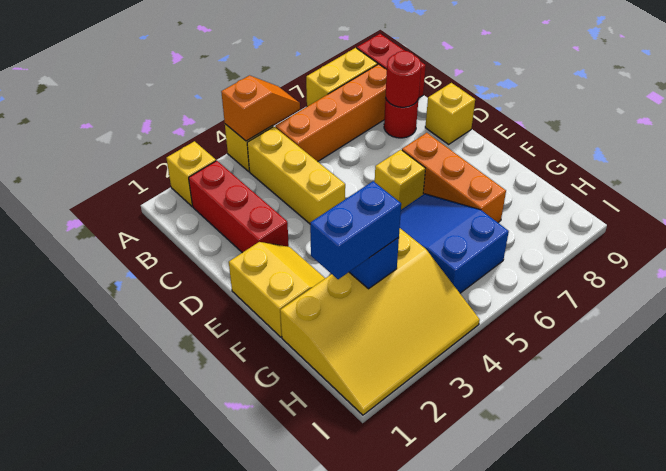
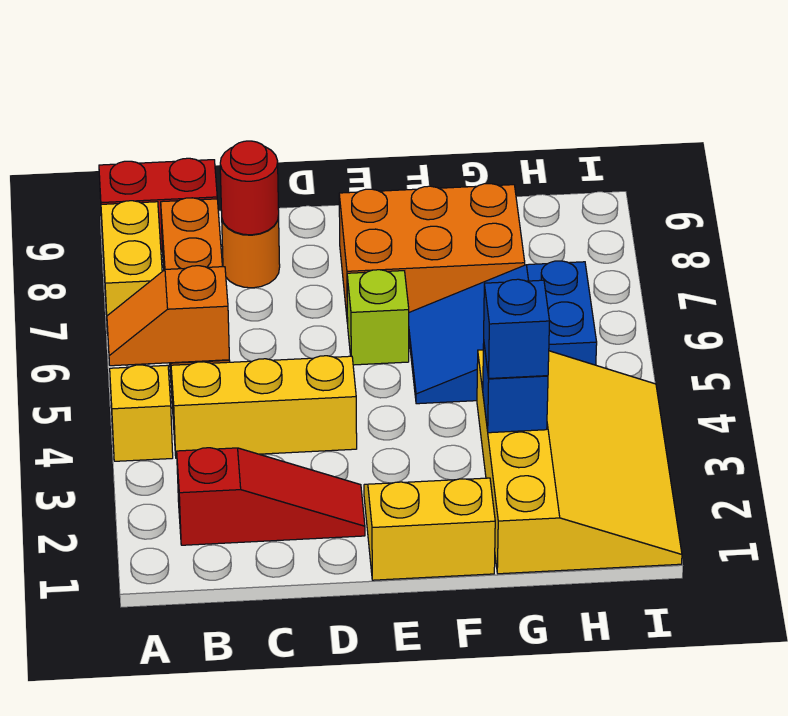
yellow 1x1 brick [166,141,216,206] -> none
orange 1x2 slope [221,75,300,141] -> orange 1x2 slope turned to [107,266,229,366]
red 1x3 brick [189,161,289,253] -> red 1x3 slope [177,448,365,545]
red 1x1 round brick [384,97,418,138] -> orange 1x1 round brick [222,216,280,288]
yellow 1x1 brick [425,83,475,144] -> none
yellow 1x1 brick [375,150,425,209] -> lime 1x1 brick [347,270,409,365]
orange 1x3 brick [402,133,506,222] -> orange 2x3 brick [339,184,525,324]
blue 1x2 brick [310,181,401,279] -> blue 1x1 brick [484,279,550,378]

